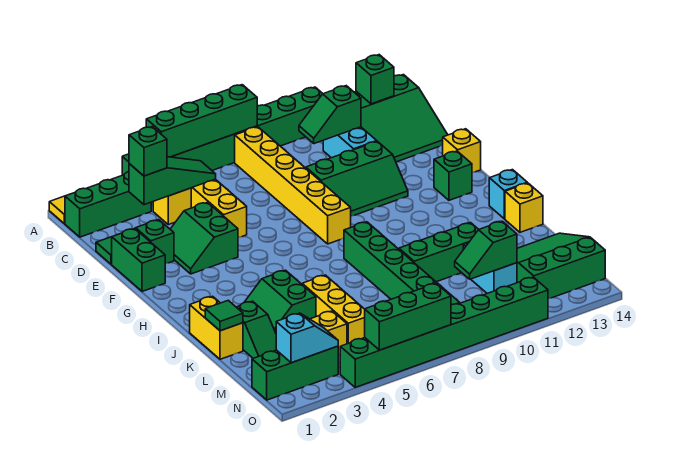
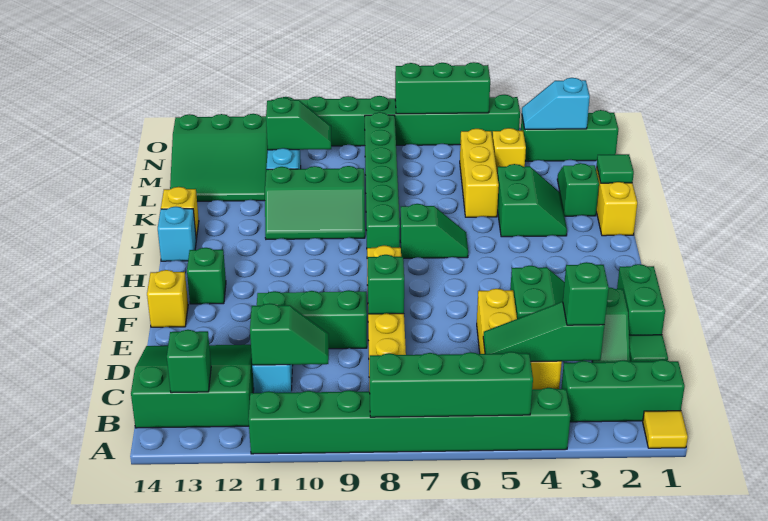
none -> green 1x1 brick [367,255,404,314]
none -> green 1x2 slope [400,204,468,258]

